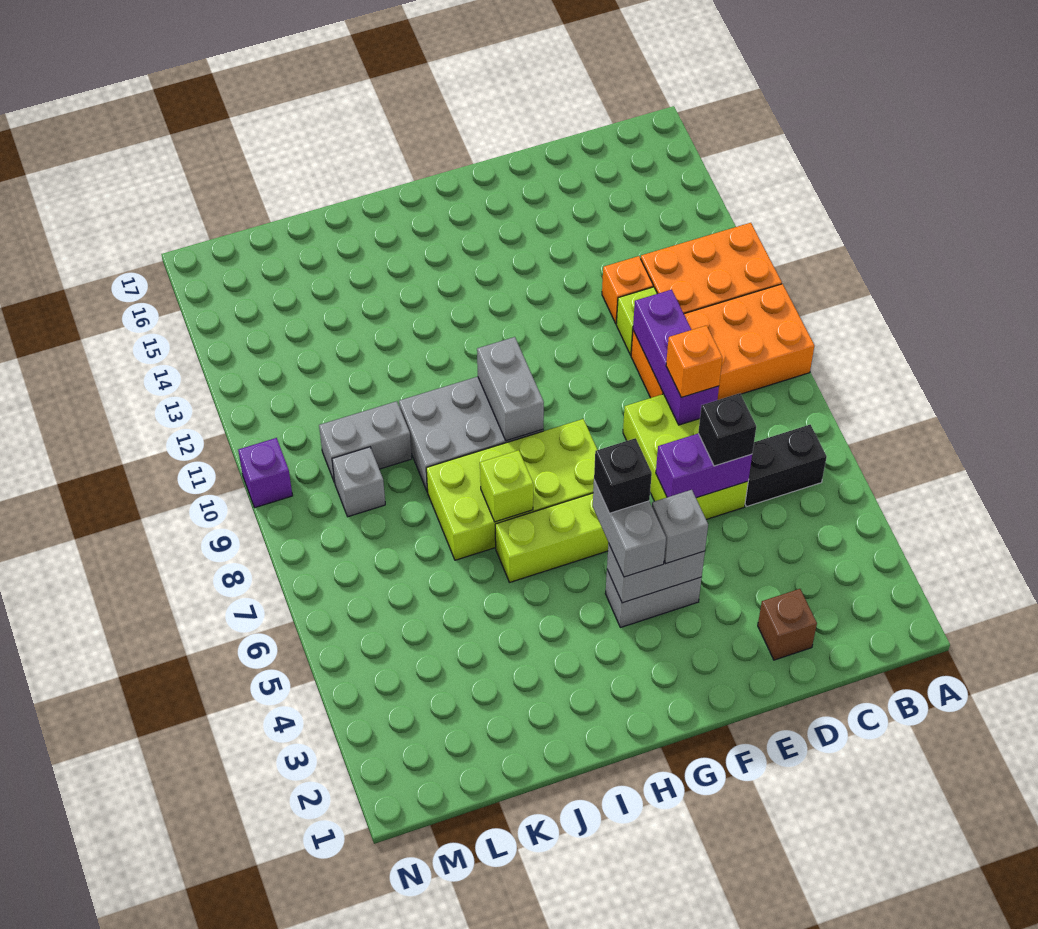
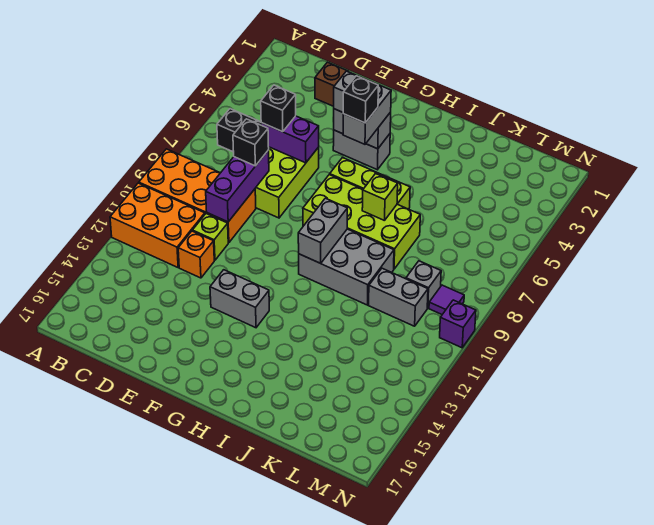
orange 1x1 brick [666,325,722,397] -> black 1x1 brick [233,119,269,166]
none -> grey 1x2 brick [210,270,269,328]
none -> purple 1x1 tile [429,285,464,314]

